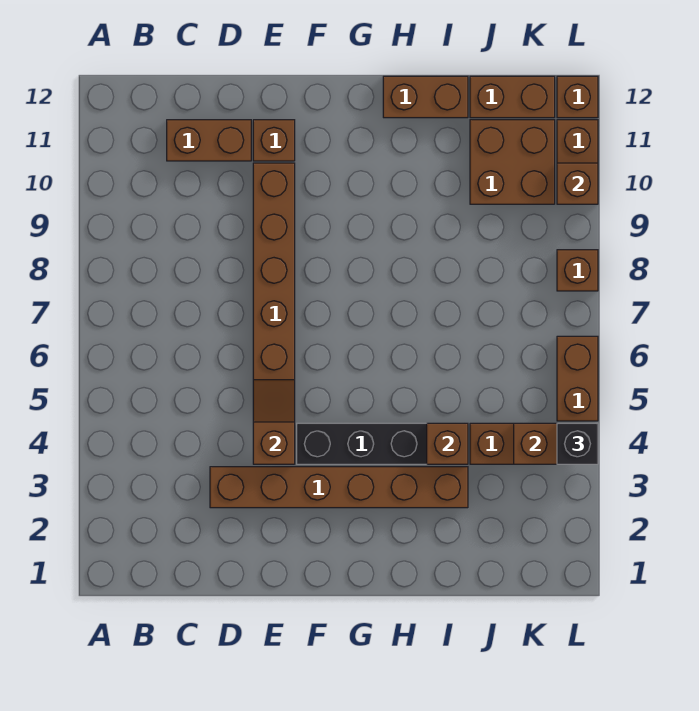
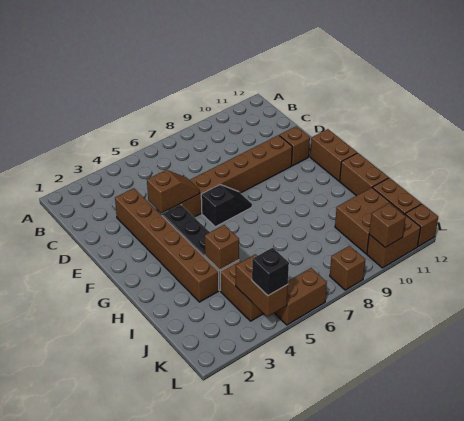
brown 1x2 brick [167,120,251,161] -> brown 1x2 brick moved to [310,129,357,181]
none -> black 1x2 slope [201,185,252,227]

